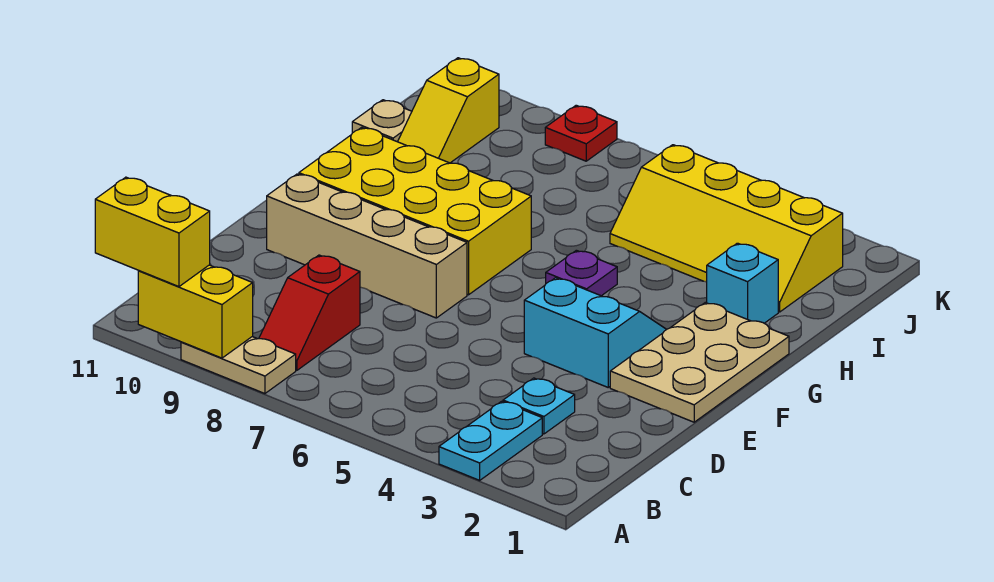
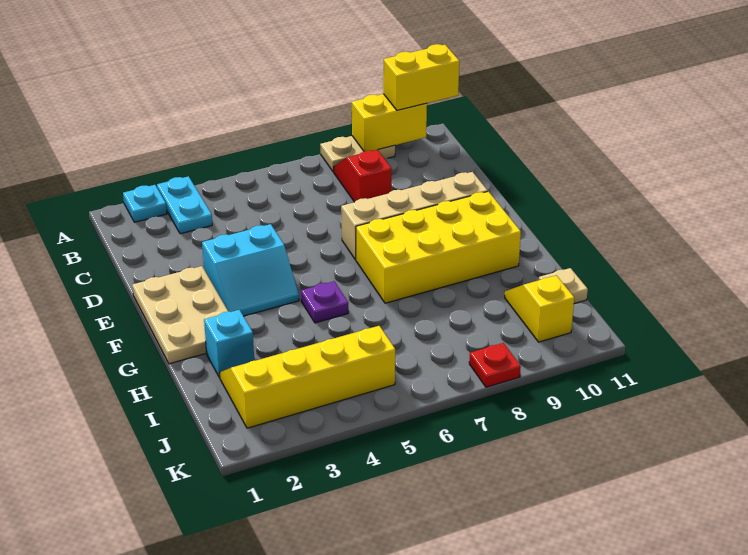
cyan 1x1 plate [503,378,575,434] -> cyan 1x1 plate moved to [123,185,167,222]

